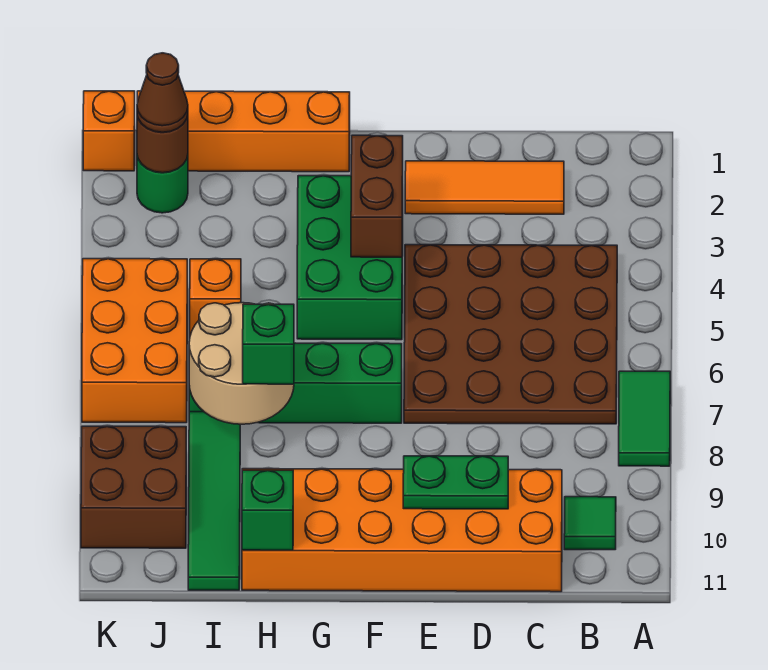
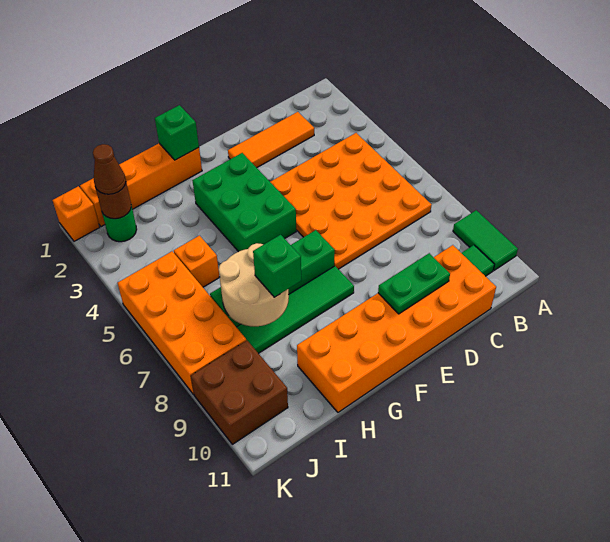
green 1x2 tile [619,371,670,466] -> green 1x2 tile moved to [453,210,518,270]
brown 4x4 plate [404,245,617,424] -> orange 4x4 plate [271,133,431,269]
brown 1x2 brick [351,135,403,257] -> none
green 1x1 brick [242,470,293,550] -> green 1x1 brick moved to [155,105,199,160]
green 1x4 tile [188,412,240,590] -> green 1x4 tile turned to [237,266,354,354]
orange 2x3 brick [82,259,187,423] -> orange 2x4 brick [118,251,246,395]

